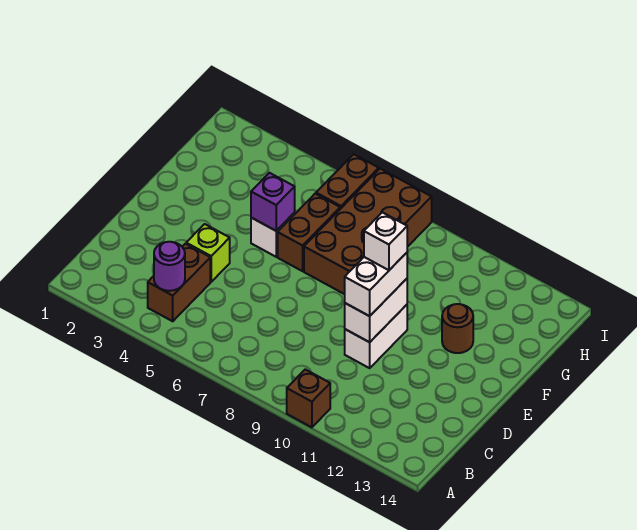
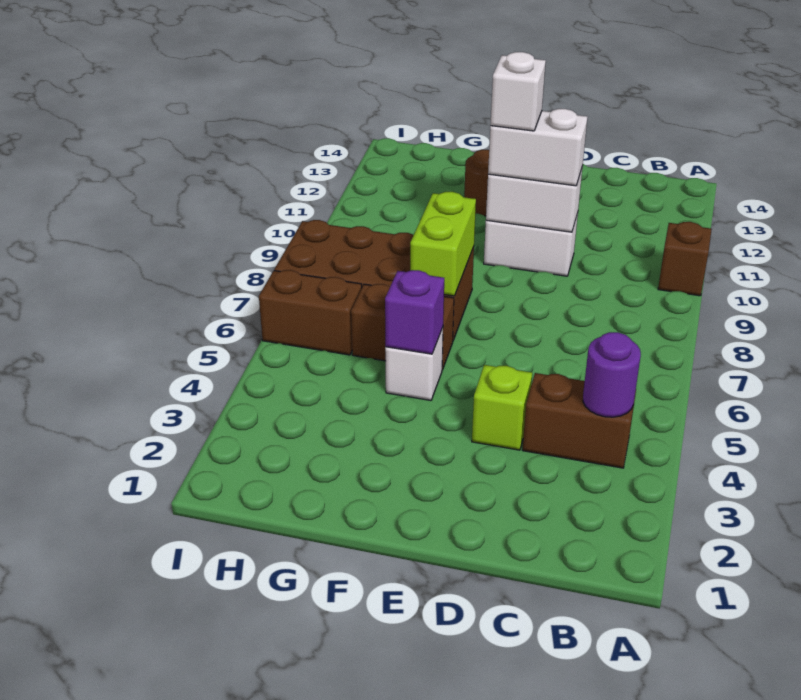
none -> lime 1x2 brick [410,192,476,296]

